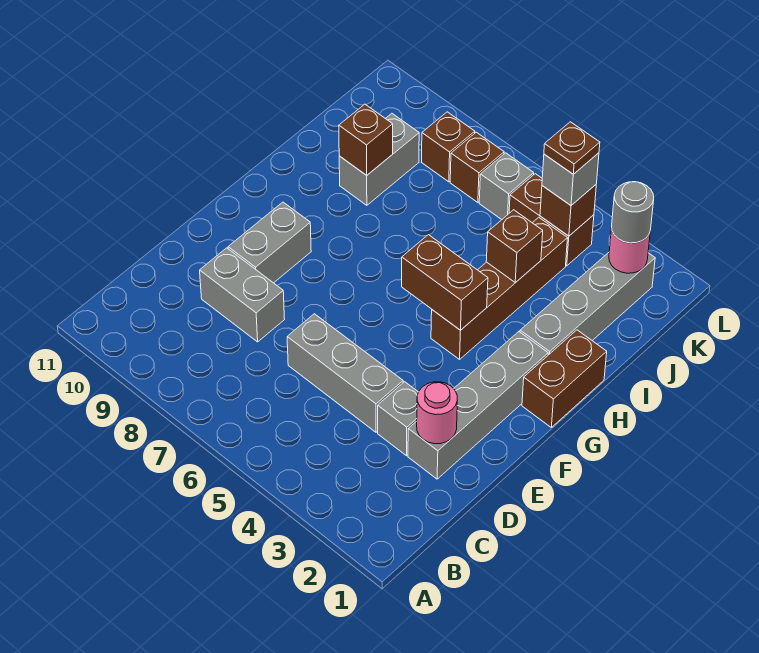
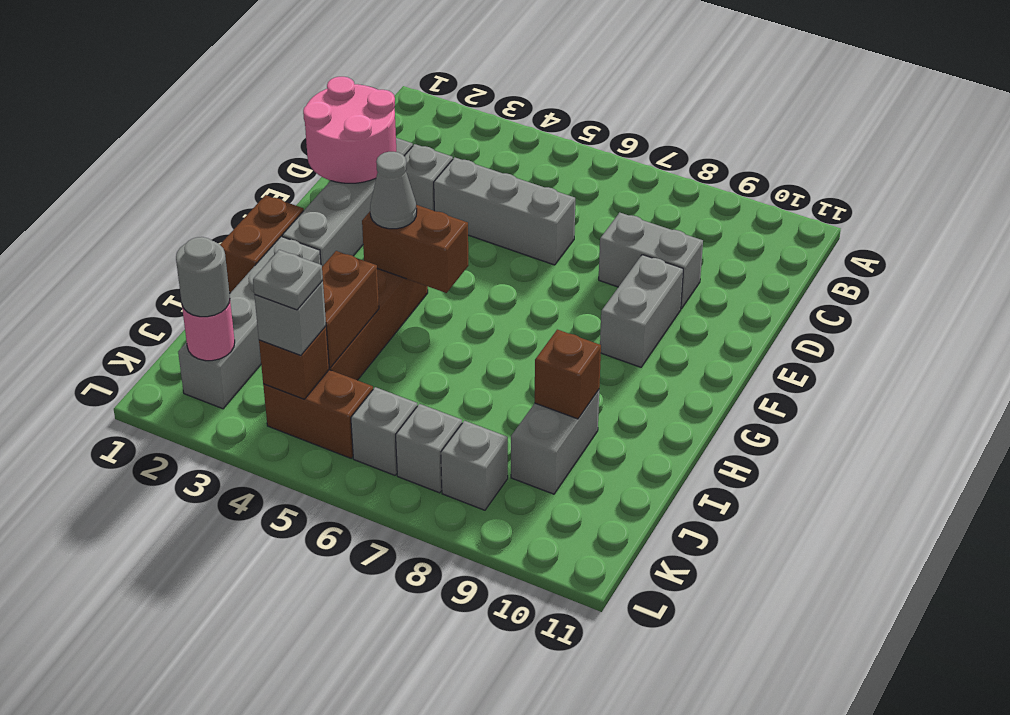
pink 1x1 round brick [417,382,457,444] -> pink 2x2 round brick [303,77,396,183]
none -> grey 1x1 cone [370,152,417,229]
brown 1x1 brick [486,210,543,283] -> brown 1x2 brick [322,251,379,368]
brown 1x1 plate [544,122,600,174] -> grey 1x1 plate [253,250,323,310]
brown 1x1 brick [450,132,504,202] -> grey 1x1 brick [396,404,462,493]
brown 1x1 brick [422,112,475,182] -> grey 1x1 brick [441,421,508,510]

